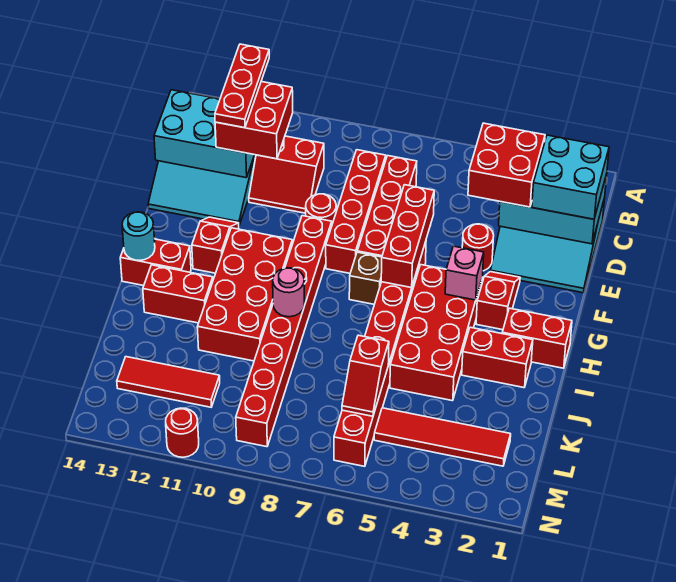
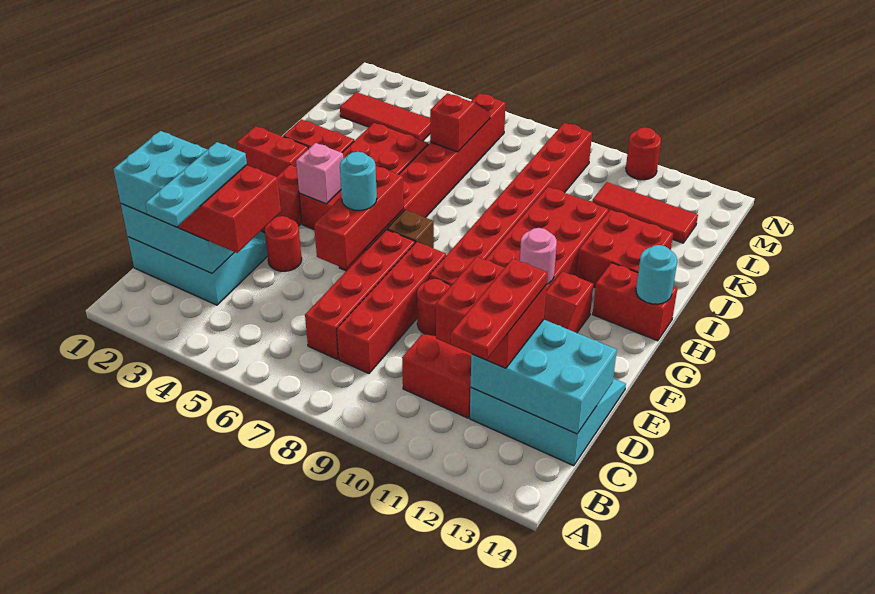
none -> cyan 1x3 plate [145,142,247,227]
none -> cyan 1x1 round brick [340,152,377,210]
pink 1x1 round brick [273,268,304,317] -> pink 1x1 round brick moved to [520,228,557,284]
red 1x2 brick [143,265,213,323] -> red 2x2 brick [577,210,673,288]
red 1x4 tile [374,408,511,466] -> red 1x3 tile [340,92,430,141]

